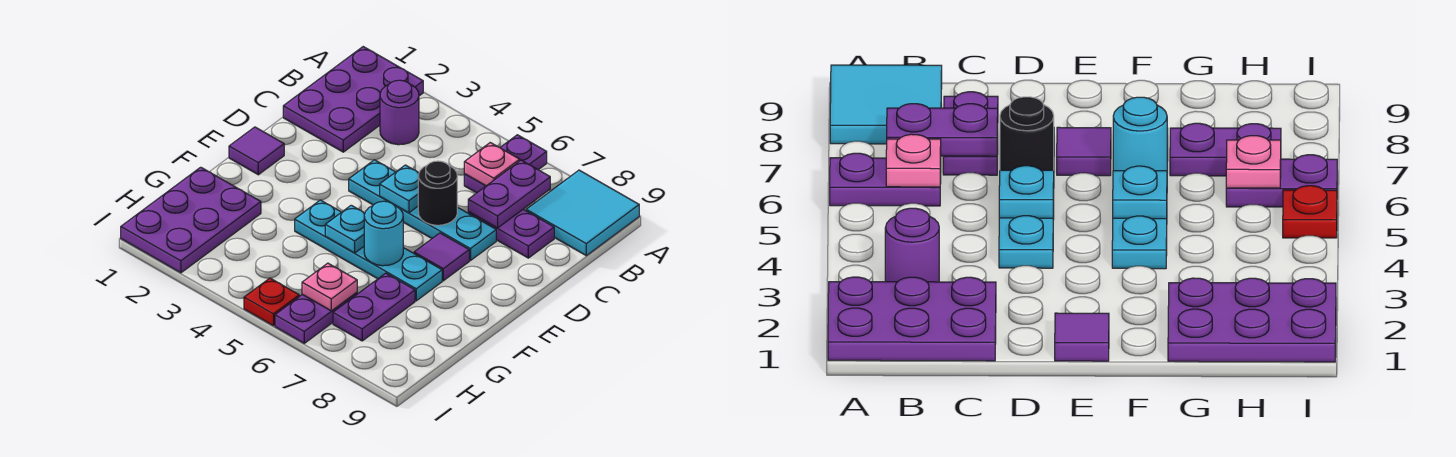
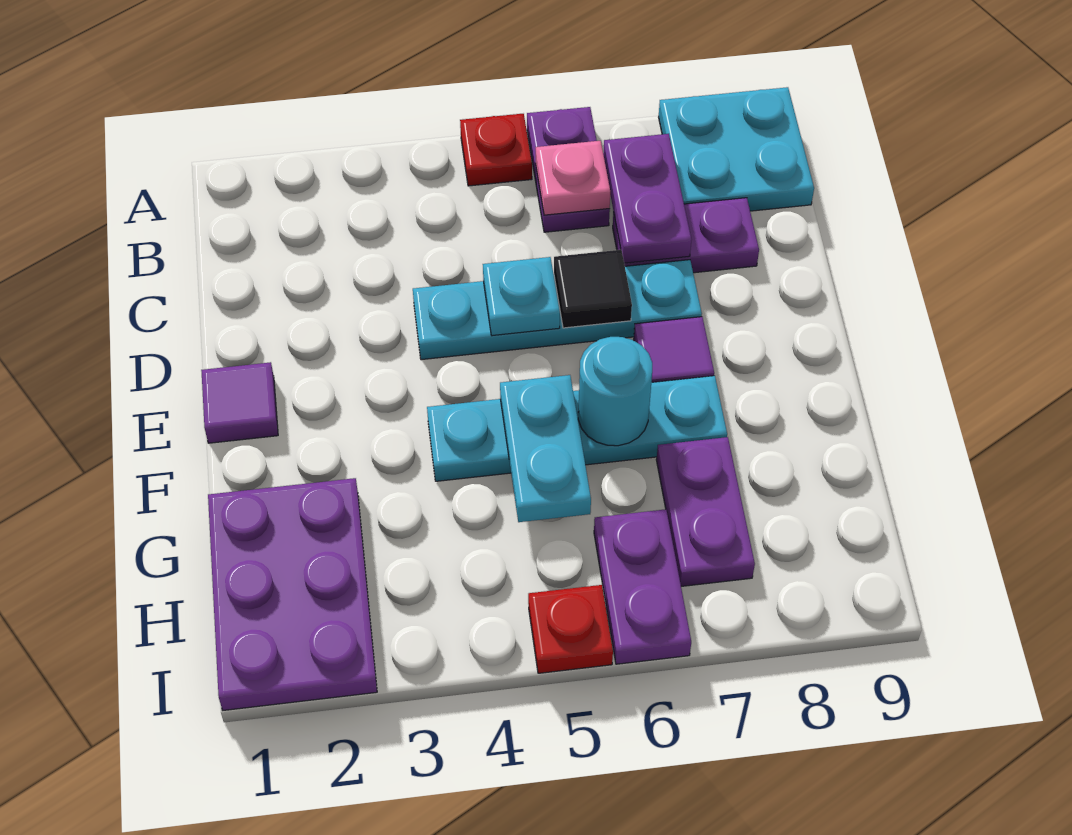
purple 2x3 plate [283,47,423,152] -> none
none -> red 1x1 plate [460,114,532,186]
cyan 2x2 tile [526,170,639,255] -> cyan 2x2 plate [659,87,814,211]
purple 1x1 round brick [380,80,419,145] -> none
black 1x1 round brick [418,161,457,225] -> black 1x1 tile [554,250,632,328]
cyan 1x1 plate [325,205,365,253] -> cyan 1x2 plate [500,375,591,522]
pink 1x1 plate [302,263,357,311] -> none

